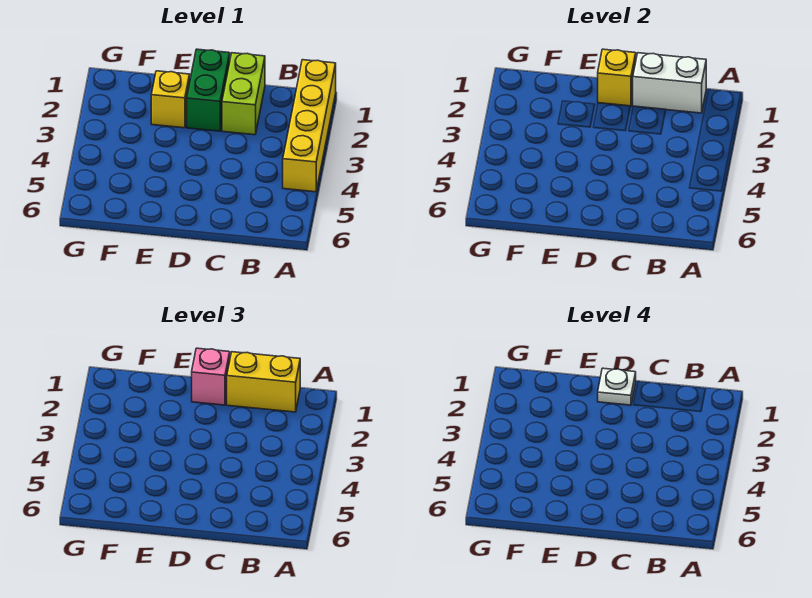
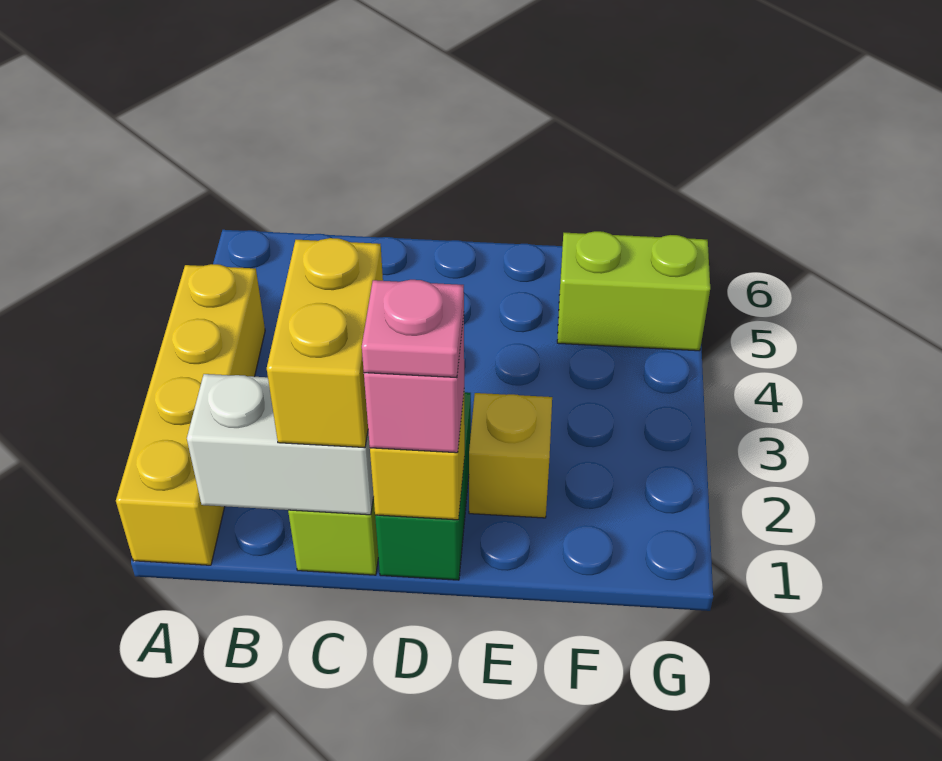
yellow 1x2 brick [227,352,300,412] -> yellow 1x2 brick turned to [267,238,383,448]
white 1x1 plate [598,368,636,405] -> pink 1x1 plate [362,280,464,378]
none -> lime 1x2 brick [557,231,710,351]

